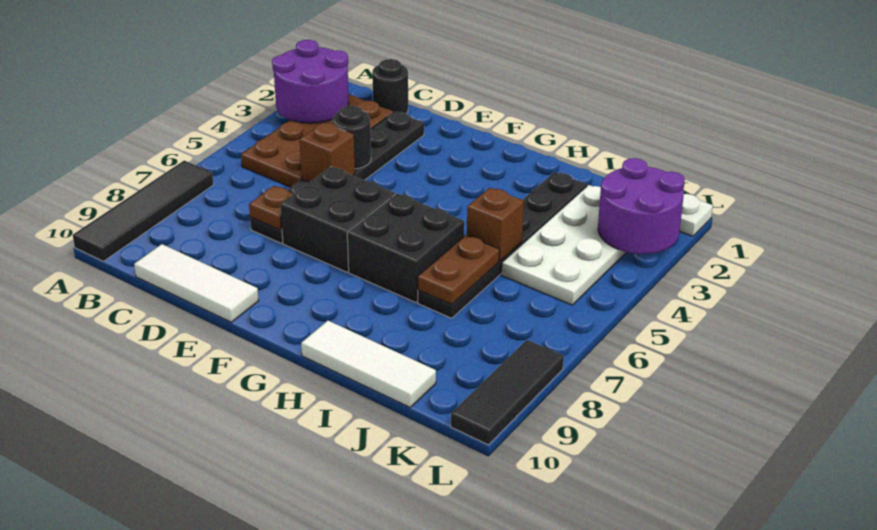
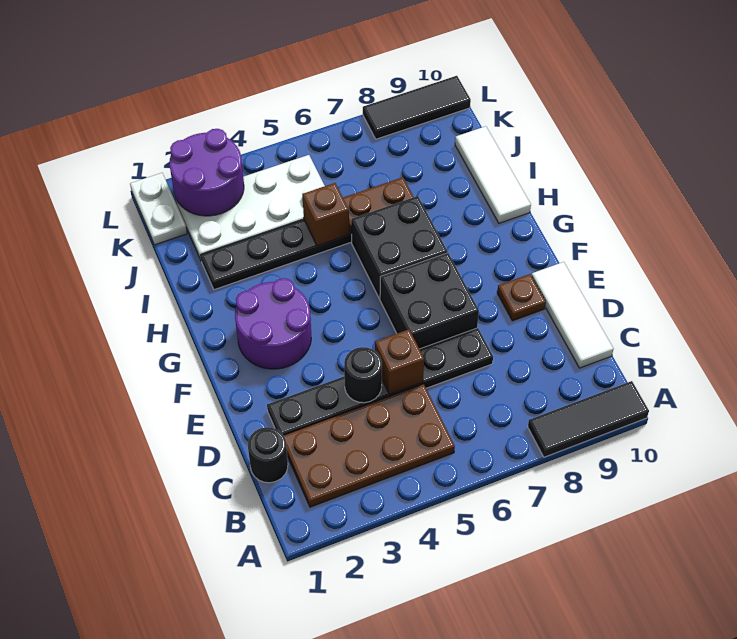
purple 2x2 round brick [272,40,349,123] -> purple 2x2 round brick moved to [235,278,311,369]
black 1x4 tile [73,160,213,261] -> black 1x3 tile [528,381,649,457]
brown 1x1 plate [249,186,293,230] -> brown 1x1 plate moved to [497,274,546,321]

